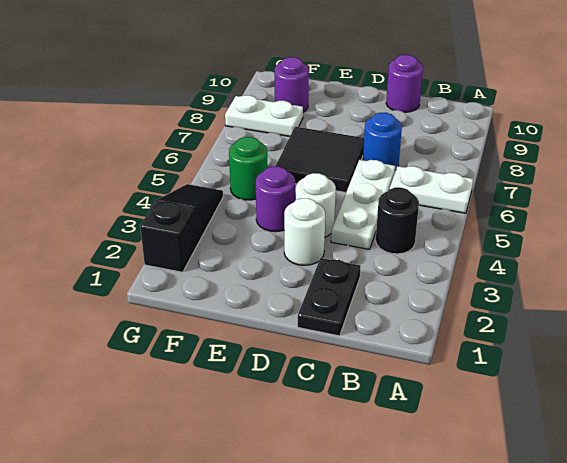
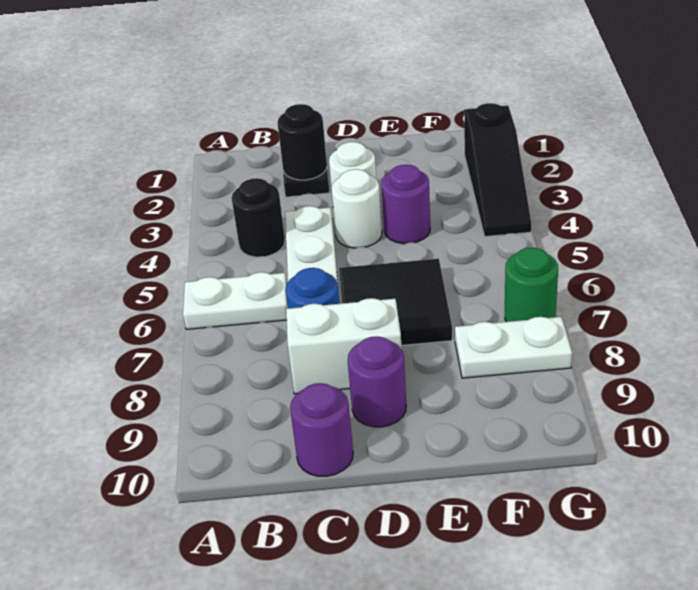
none -> black 1x1 round brick [277,104,327,180]
none -> white 1x2 brick [286,298,402,394]
green 1x1 round brick [229,137,268,200] -> green 1x1 round brick moved to [505,248,558,322]
purple 1x1 round brick [275,57,309,112] -> purple 1x1 round brick moved to [348,336,406,427]

